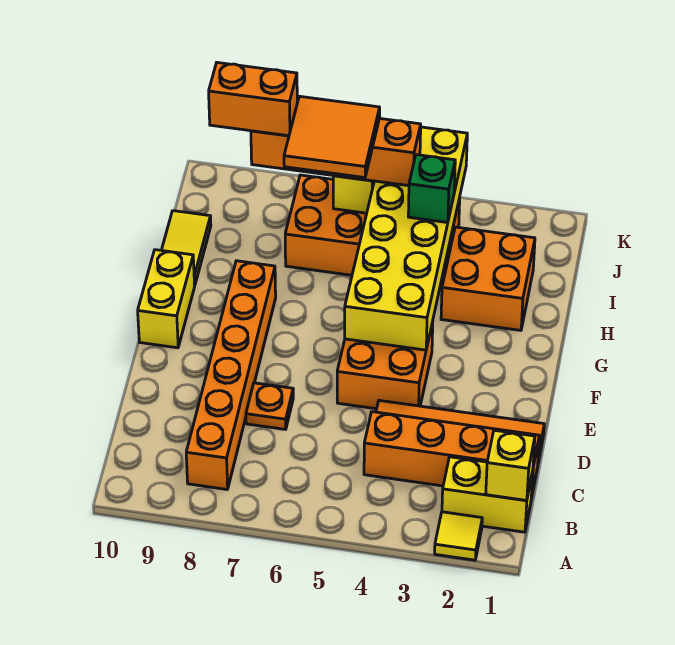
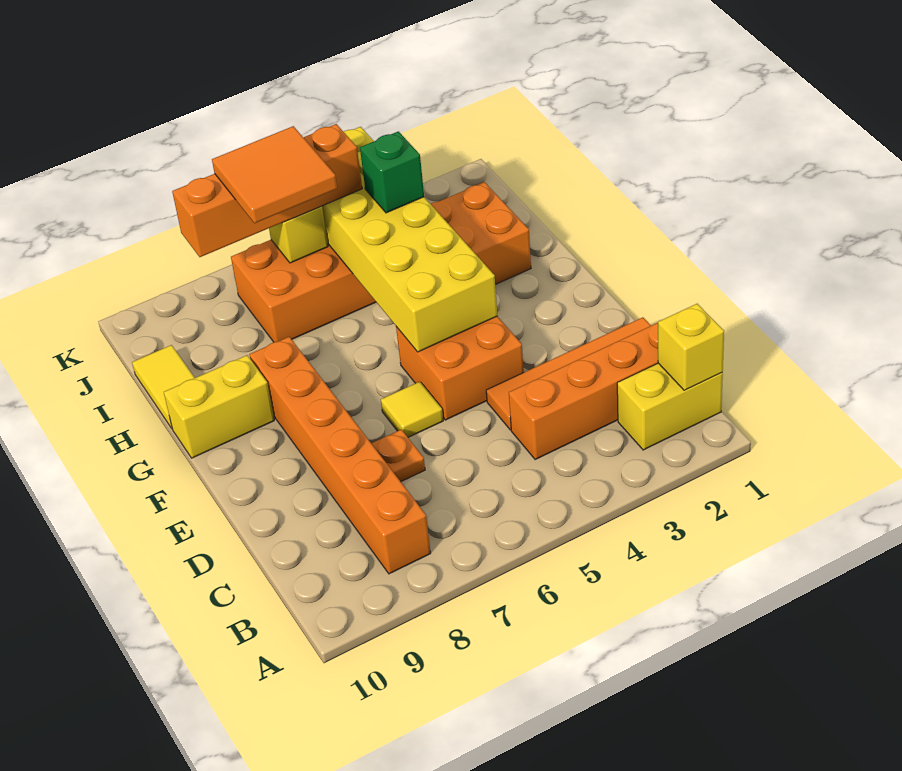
yellow 1x1 tile [435,512,482,560] -> yellow 1x1 tile moved to [381,382,443,437]
yellow 1x2 brick [138,250,195,348] -> yellow 1x2 brick turned to [164,355,274,458]
orange 1x2 brick [209,63,297,136] -> none

